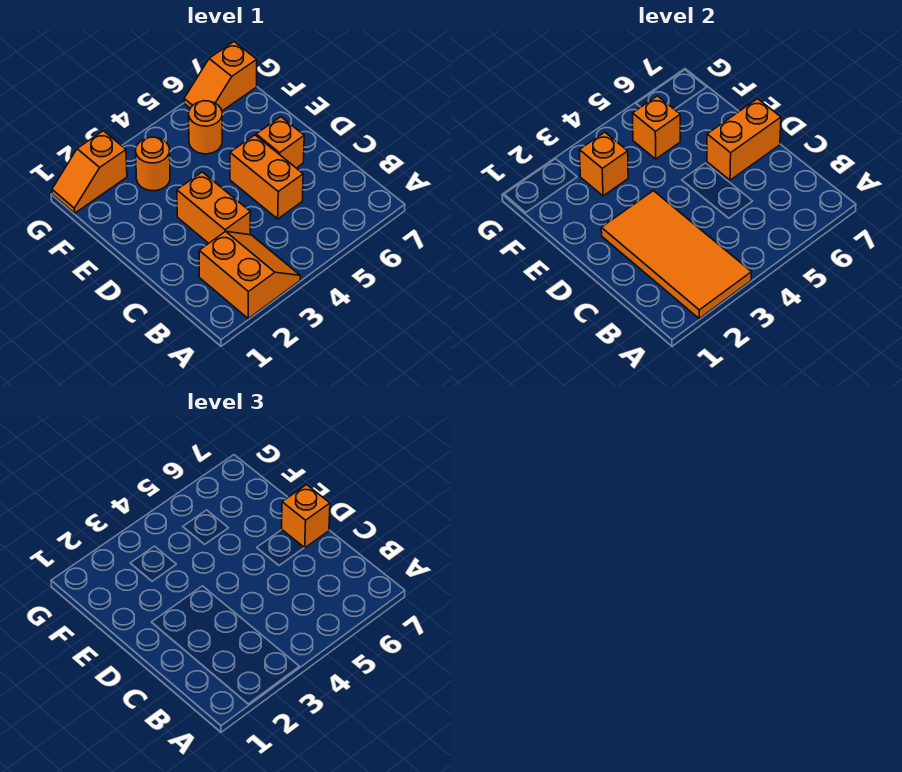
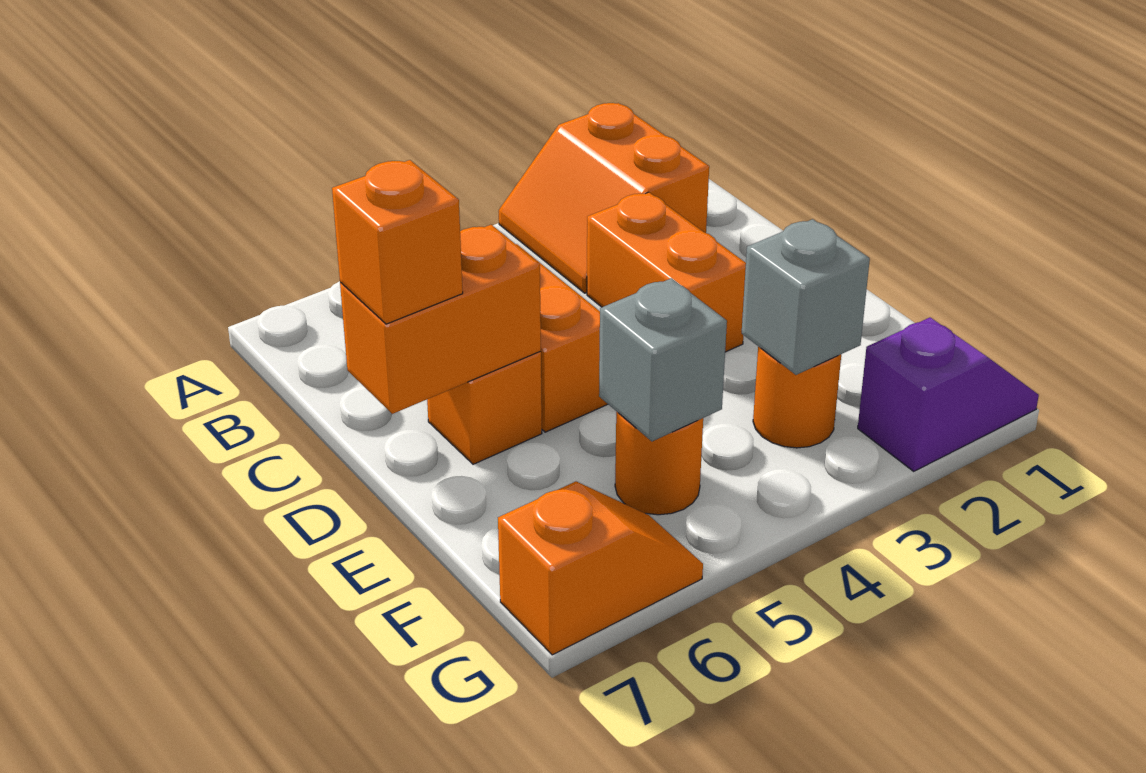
orange 2x4 tile [601,191,752,319] -> none
orange 1x1 brick [579,132,628,196] -> grey 1x1 brick [742,219,870,375]
orange 1x1 brick [633,96,680,159] -> grey 1x1 brick [599,278,727,441]
orange 1x2 slope [52,131,127,213] -> purple 1x2 slope [858,318,1039,471]

